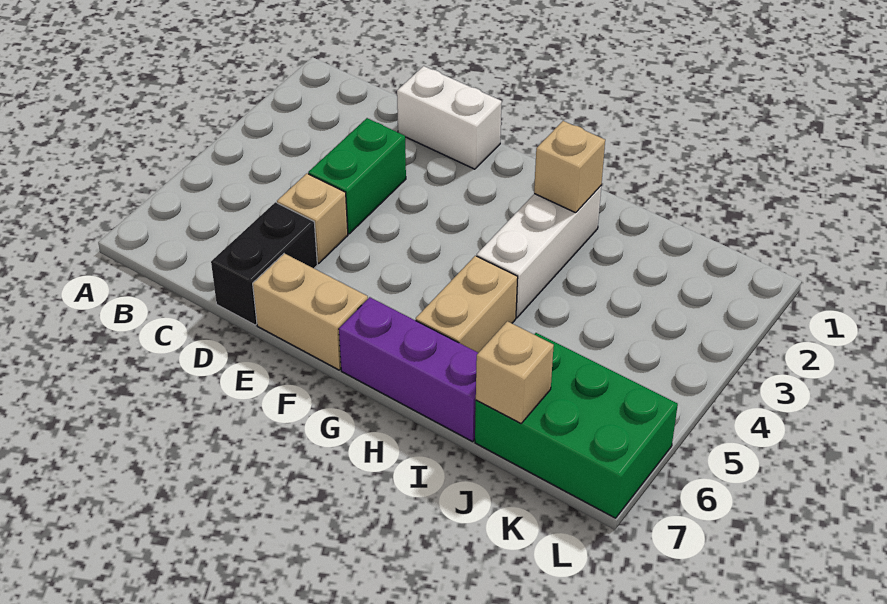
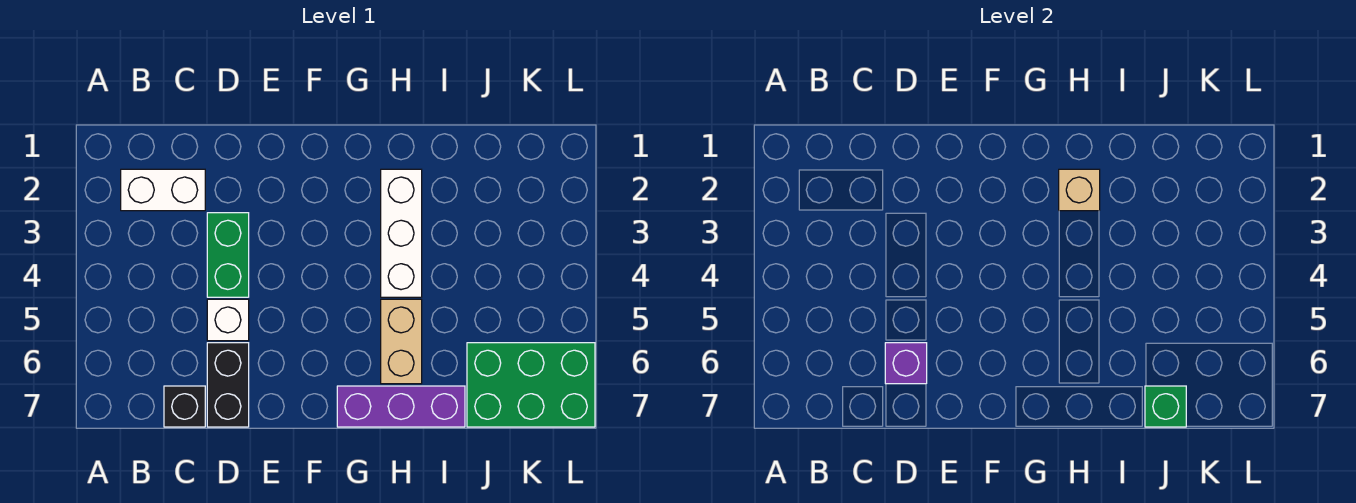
none -> black 1x1 brick [164,386,205,427]
white 1x2 brick [397,66,502,169] -> white 1x2 brick moved to [121,169,205,211]
tan 1x1 brick [277,174,348,263] -> white 1x1 brick [207,299,249,341]
none -> purple 1x1 brick [885,343,927,384]
tan 1x2 brick [253,253,368,370] -> none
tan 1x1 brick [476,321,554,423] -> green 1x1 brick [1145,386,1186,427]

